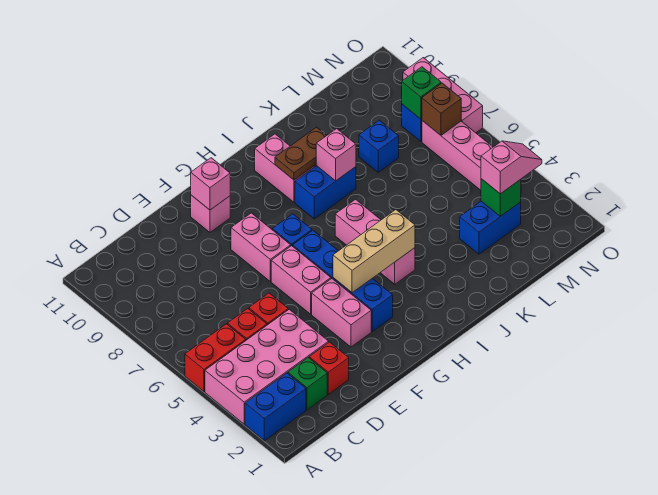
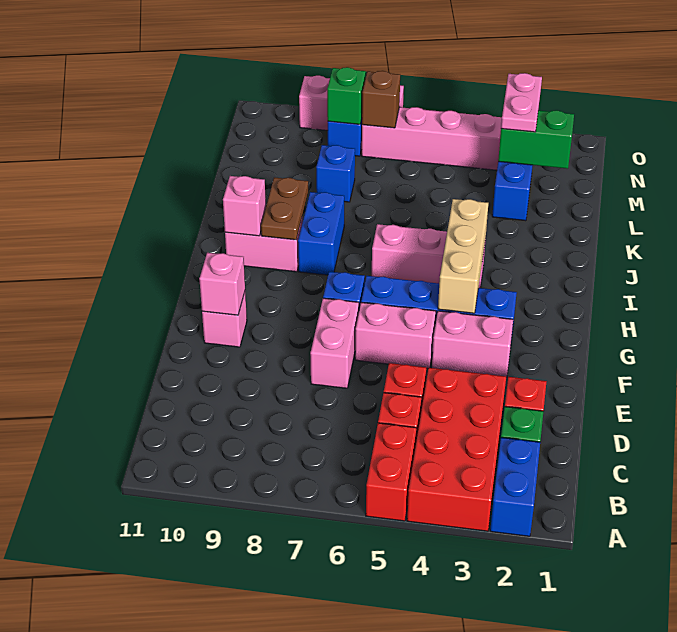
pink 2x4 brick [205,309,329,424] -> red 2x4 brick [407,368,506,531]
pink 1x2 brick [231,213,291,282] -> pink 1x2 brick turned to [310,298,359,388]
pink 1x1 brick [316,129,356,181] -> pink 1x1 brick moved to [223,176,266,236]
green 1x1 brick [481,179,521,216] -> green 1x2 brick [498,110,574,169]
pink 1x2 slope [481,141,542,194] -> pink 1x2 plate [501,73,542,132]

